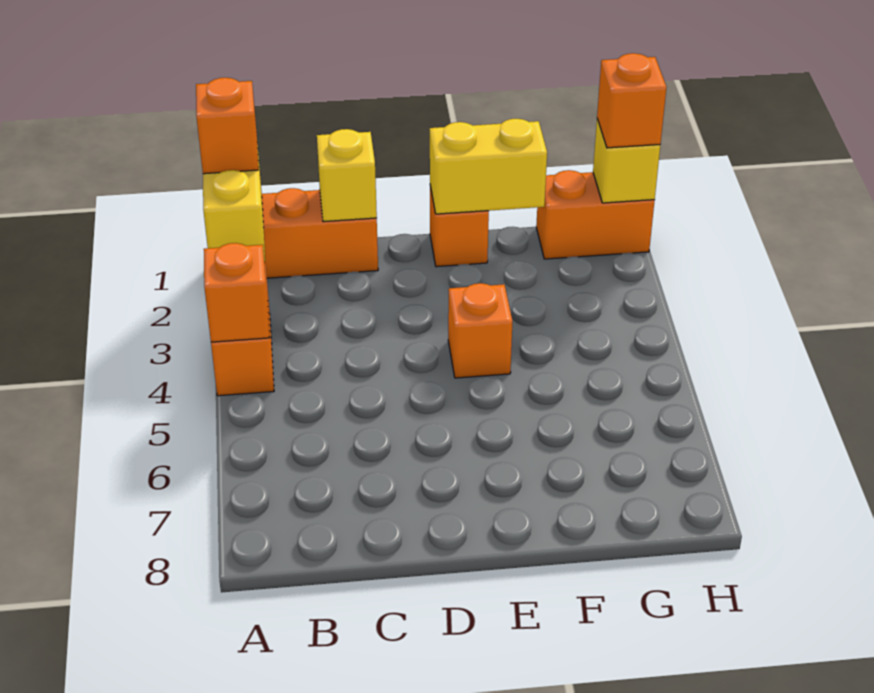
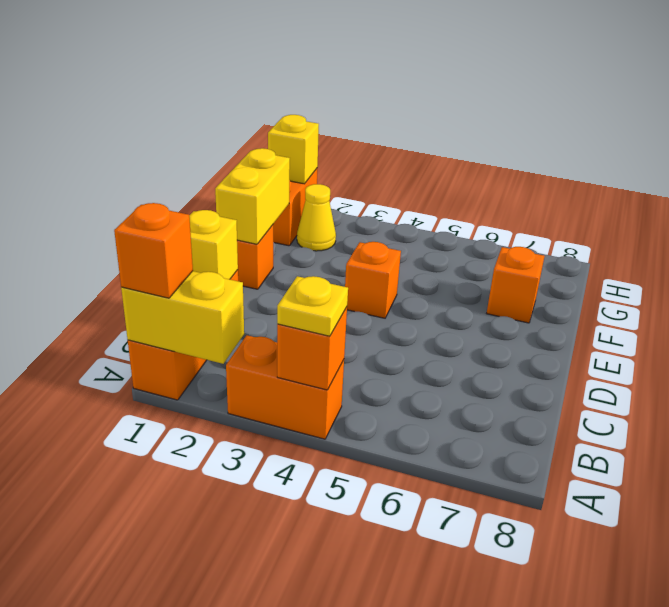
none -> yellow 1x1 plate [277,276,348,336]
none -> yellow 1x1 cone [297,184,336,251]
orange 1x1 brick [597,53,667,148] -> orange 1x1 brick moved to [487,247,545,323]

